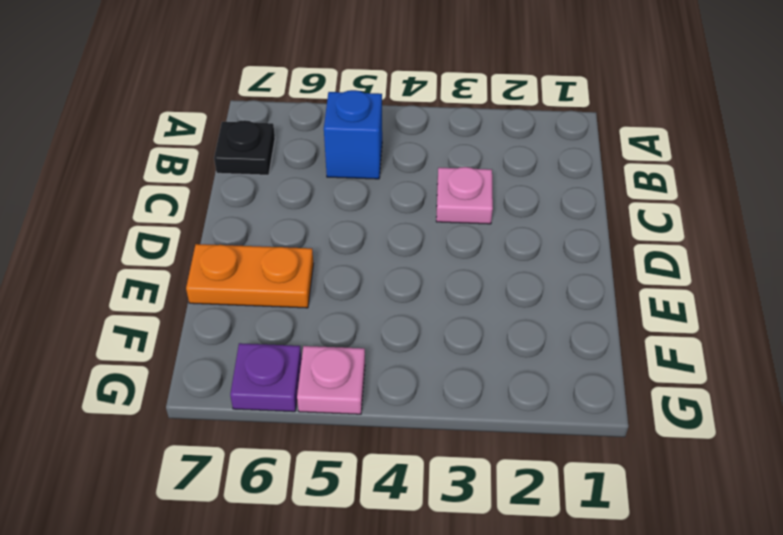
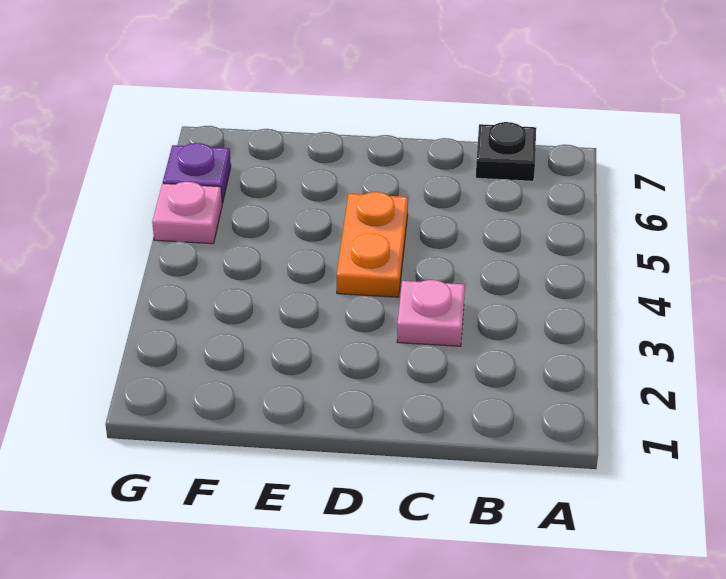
blue 1x1 brick [324,90,382,179] -> none
orange 1x2 plate [186,244,313,308] -> orange 1x2 plate moved to [337,192,408,297]

